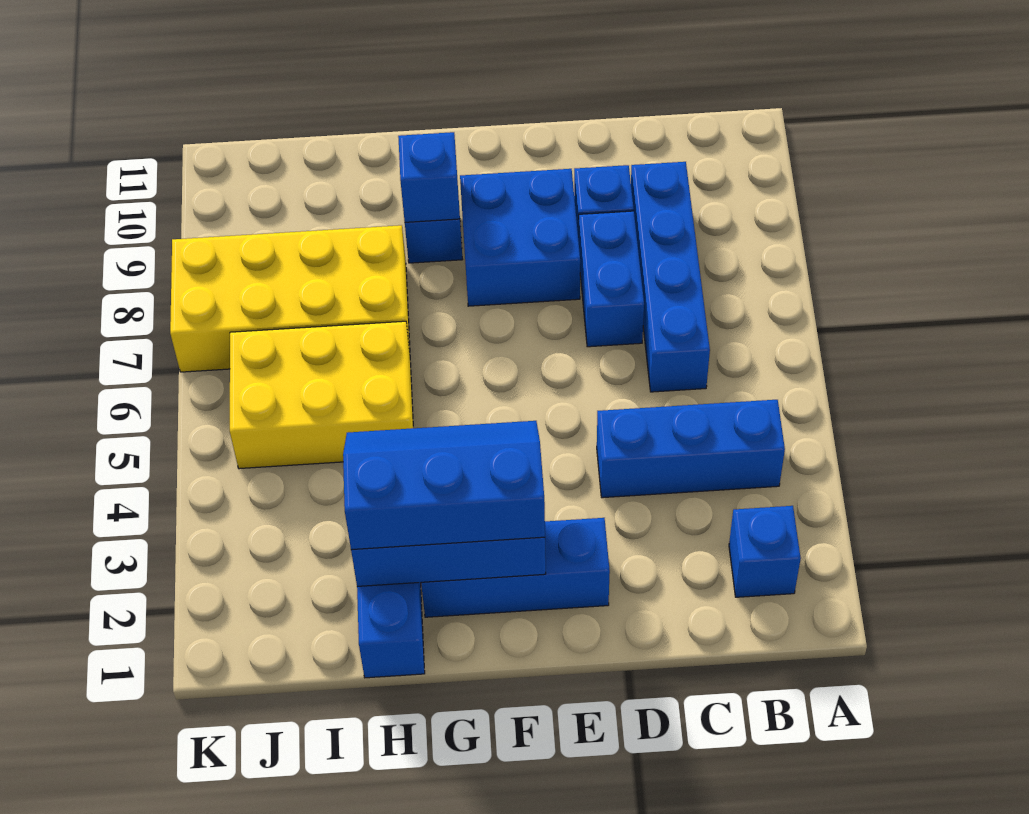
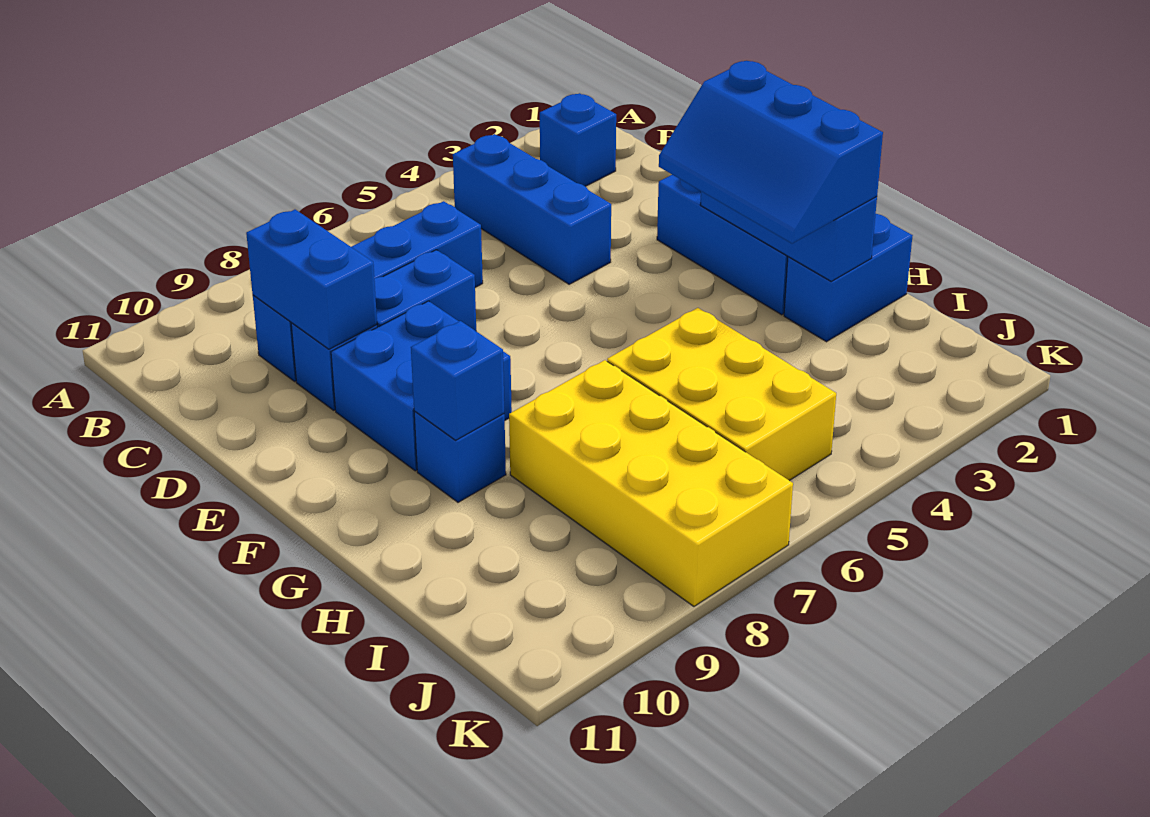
none -> blue 1x2 brick [246,210,377,349]

